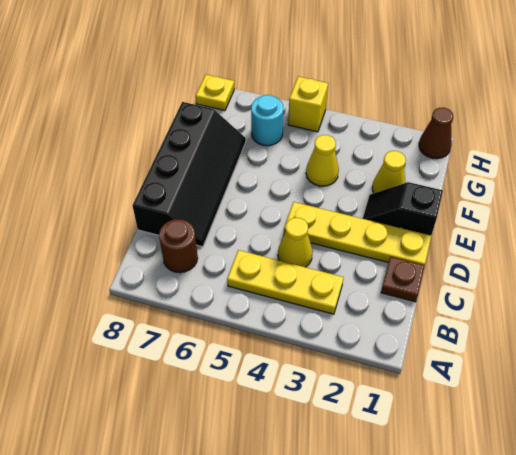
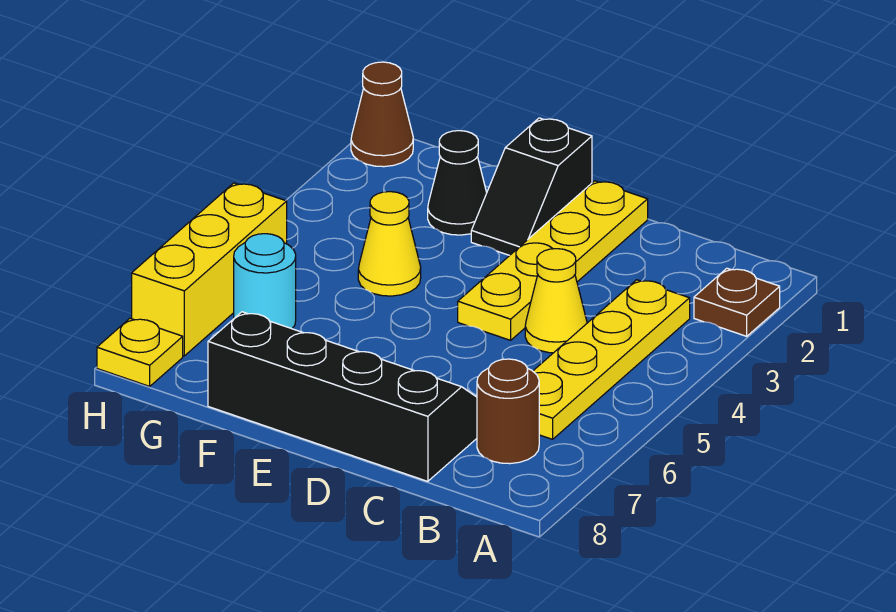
yellow 1x3 plate [227,250,344,314] -> yellow 1x4 plate [533,280,690,439]
brown 1x1 plate [381,257,425,302] -> brown 1x1 plate moved to [694,268,780,336]
yellow 1x1 cone [372,151,406,193] -> black 1x1 cone [428,131,487,235]
yellow 1x1 brick [288,76,328,132] -> yellow 1x3 brick [132,183,287,356]

